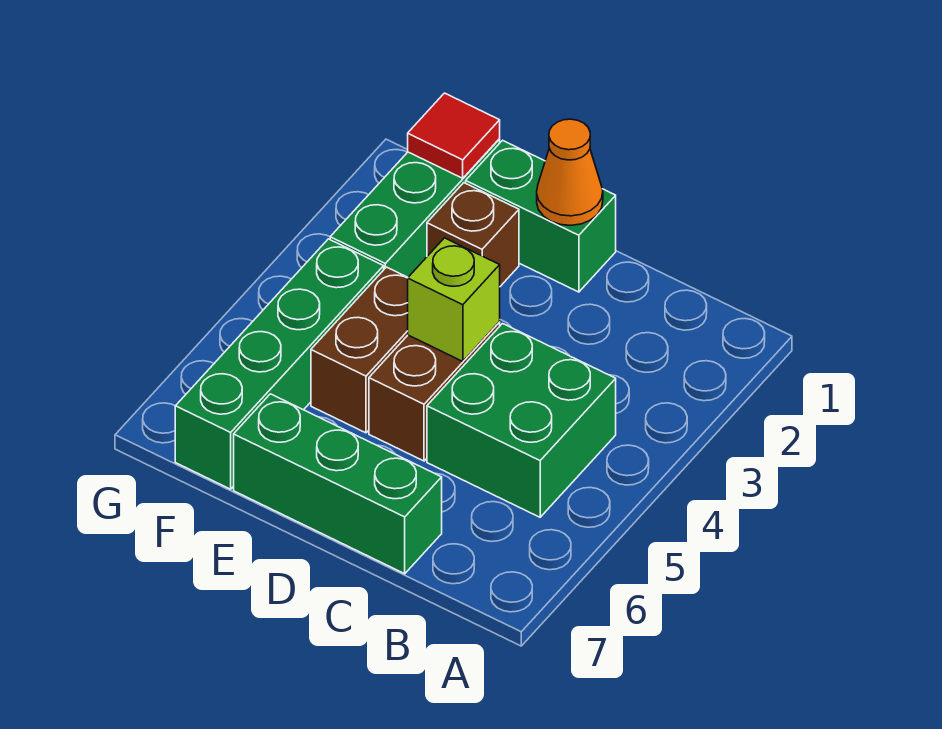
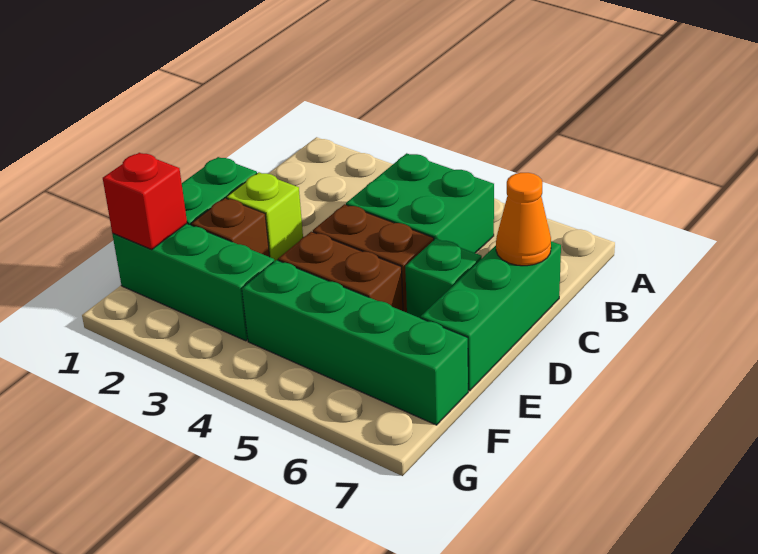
orange 1x1 cone [537,119,603,225] -> orange 1x1 cone moved to [496,173,551,266]
lime 1x1 brick [408,238,500,361] -> lime 1x1 brick moved to [227,172,303,261]
none -> green 1x1 brick [405,239,482,318]
red 1x1 tile [408,93,500,178] -> red 1x1 brick [103,153,187,250]

